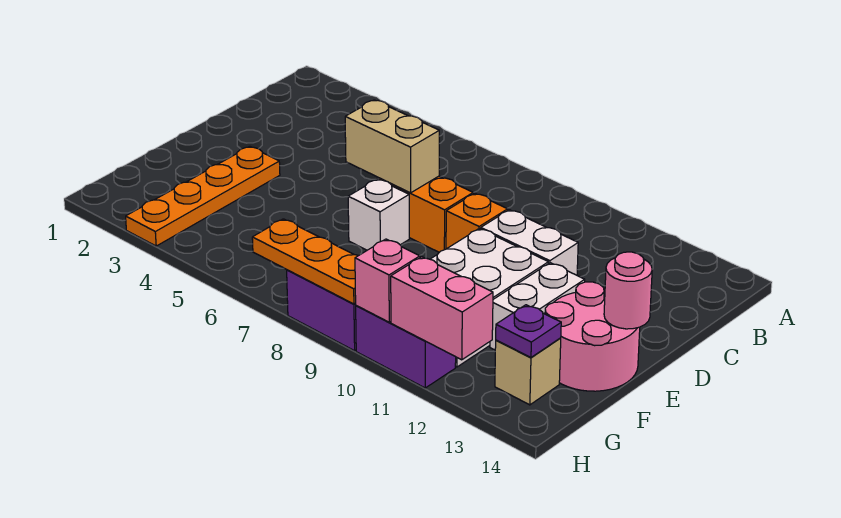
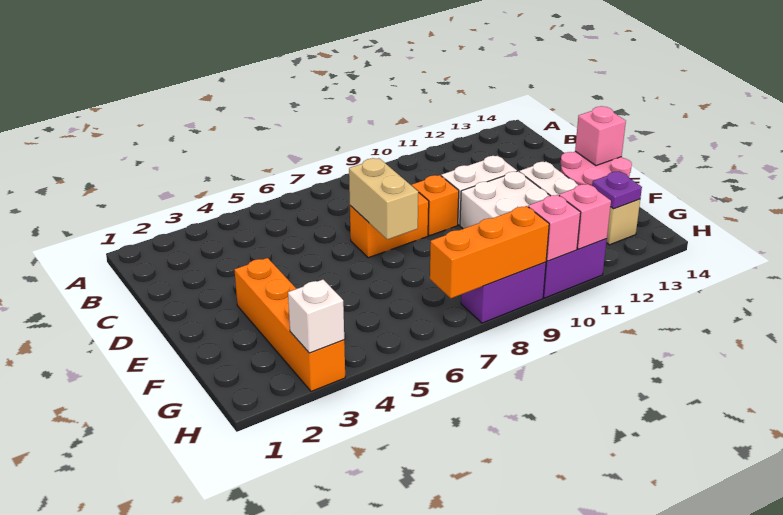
tan 1x2 brick [345,100,439,193] -> tan 1x2 brick turned to [349,158,418,239]
orange 1x4 plate [126,147,280,246] -> orange 1x4 brick [234,258,345,391]
white 1x1 brick [348,179,409,250] -> white 1x1 brick moved to [288,280,344,353]
pink 1x1 round brick [604,252,652,329] -> pink 1x1 brick [575,106,626,166]
orange 1x3 plate [252,219,358,304] -> orange 1x3 brick [430,206,549,298]
pink 1x2 brick [391,257,493,360] -> pink 1x1 brick [559,184,611,249]

